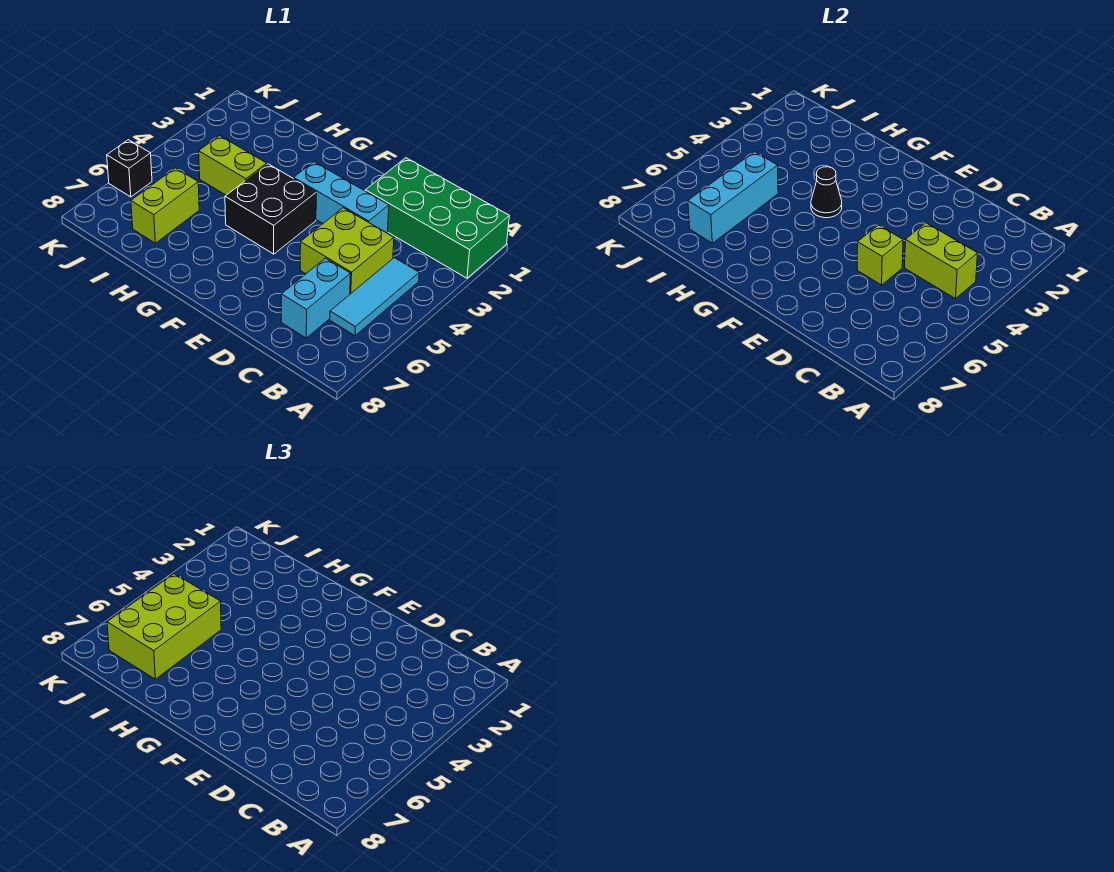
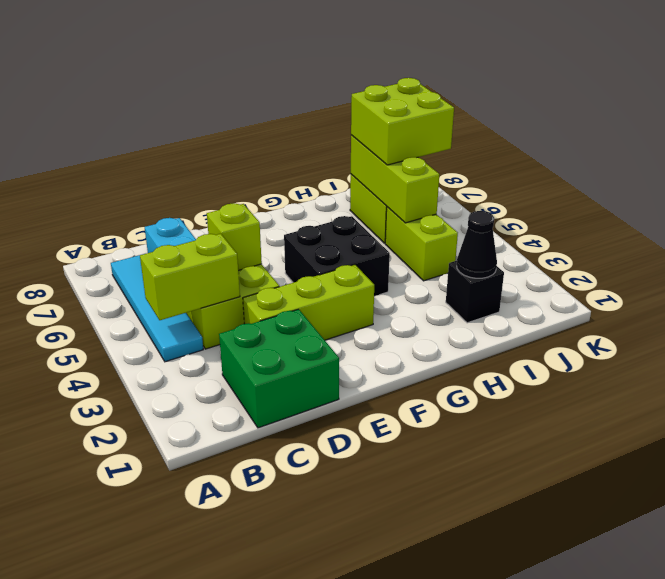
green 2x4 brick [365,158,509,278] -> green 2x2 brick [219,309,339,428]
cyan 1x3 tile [330,258,419,336] -> cyan 1x4 tile [111,254,203,362]
cyan 1x3 brick [294,162,389,233] -> lime 1x3 brick [243,265,374,340]
black 1x1 cone [811,167,842,218] -> black 1x1 cone moved to [457,211,497,278]
lime 1x2 brick [199,136,267,195] -> lime 1x2 brick turned to [385,207,458,281]
cyan 1x3 brick [688,152,778,243] -> lime 1x3 brick [351,135,439,223]
lime 2x3 brick [107,574,221,679] -> lime 2x2 brick [351,78,454,165]
black 1x1 brick [107,140,152,197] -> black 1x1 brick moved to [446,261,504,323]

